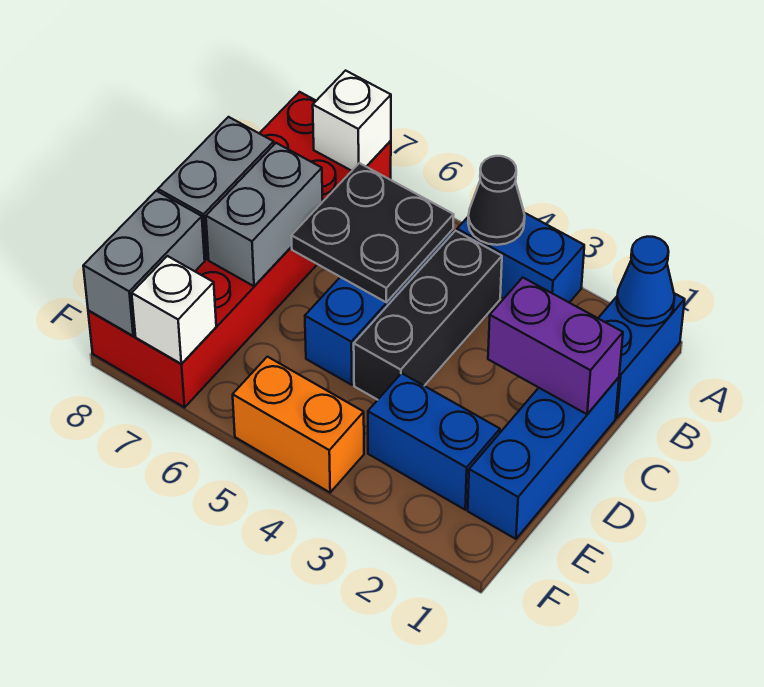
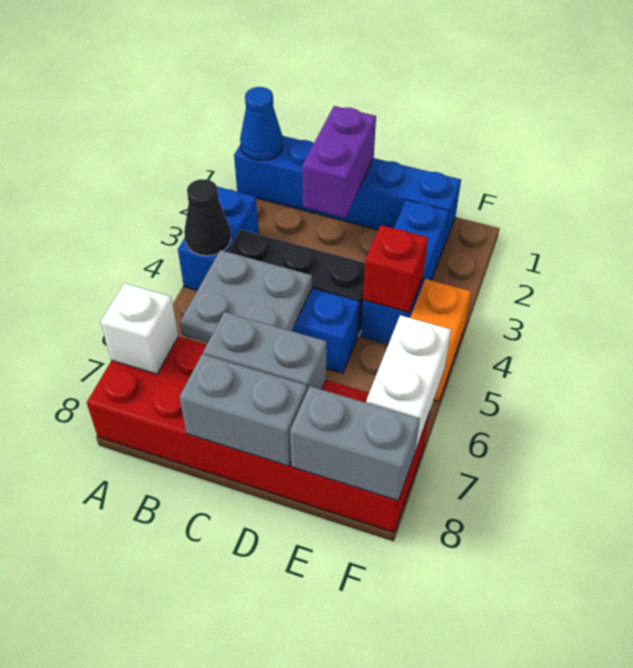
black 2x2 plate [291,163,454,302] -> grey 2x2 plate [180,250,312,343]
blue 1x2 brick [368,373,500,510] -> blue 1x3 brick [361,200,449,344]
none -> red 1x1 brick [363,225,428,313]
white 1x1 brick [132,256,216,364] -> white 1x2 brick [366,315,451,452]

